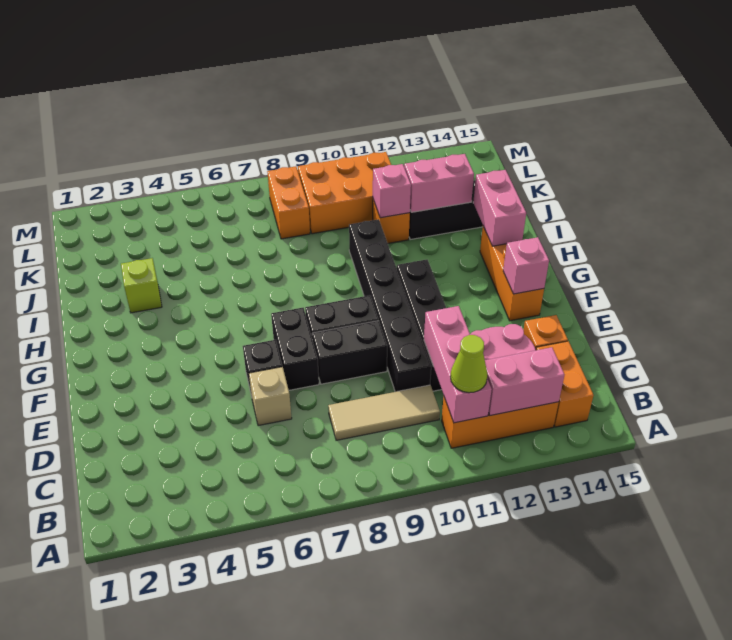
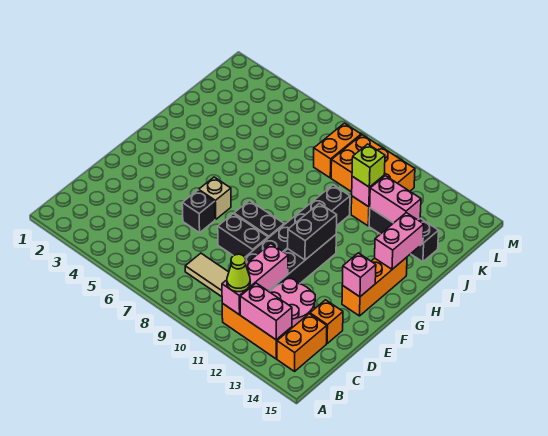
tan 1x1 brick [249,367,292,426] -> tan 1x1 brick moved to [199,177,231,219]
black 1x2 brick [271,308,319,390] -> black 1x2 brick moved to [288,203,337,260]
lime 1x1 brick [121,258,162,313] -> lime 1x1 brick moved to [352,144,385,187]

